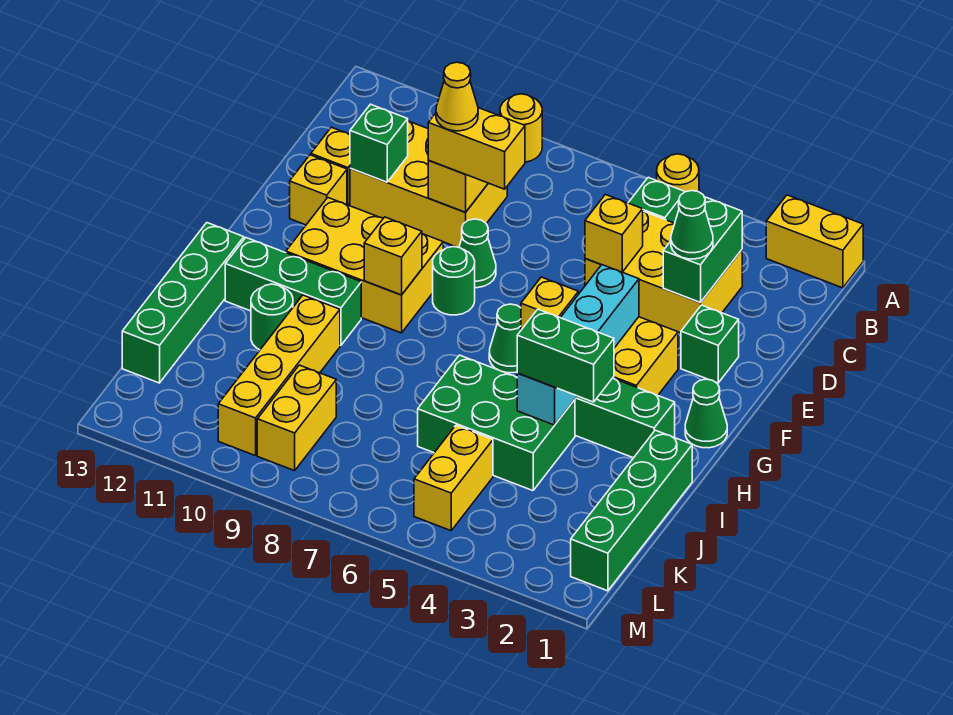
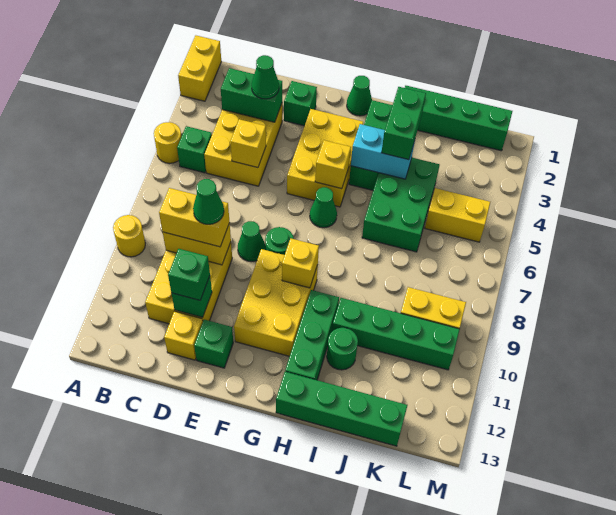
yellow 1x2 brick [428,108,525,189] -> yellow 1x2 brick turned to [159,188,230,247]
yellow 1x1 cone [436,62,478,131] -> green 1x1 cone [193,179,224,224]
none -> green 1x1 brick [168,249,210,300]
yellow 1x1 brick [290,155,347,225] -> green 1x1 brick [194,320,233,368]
cyan 1x4 brick [517,265,639,425] -> cyan 1x2 brick [351,124,415,179]
yellow 1x4 brick [218,295,340,456] -> green 1x4 brick [332,298,460,370]

